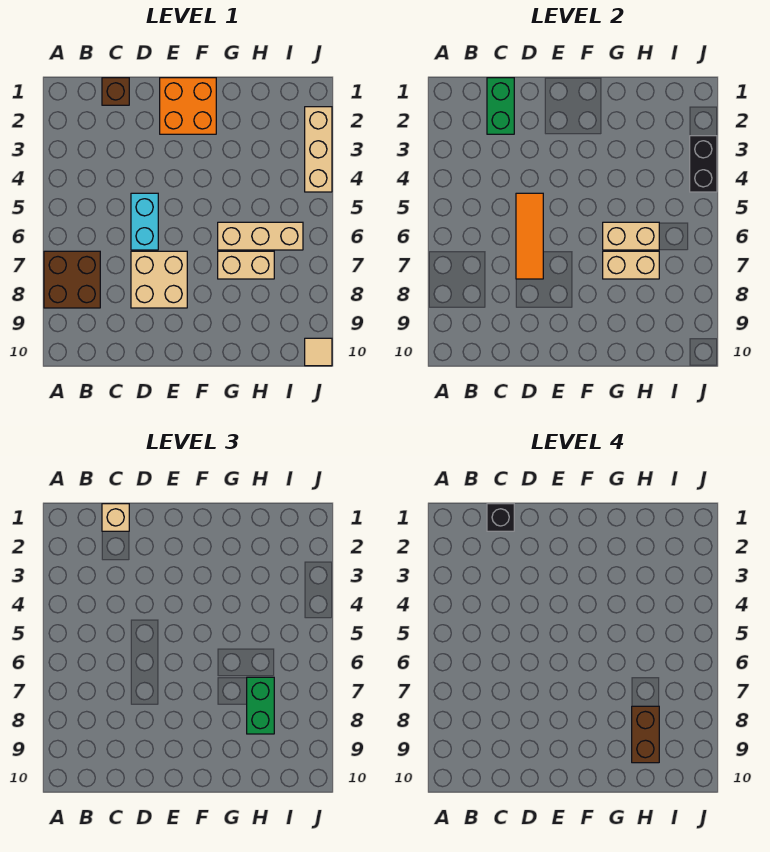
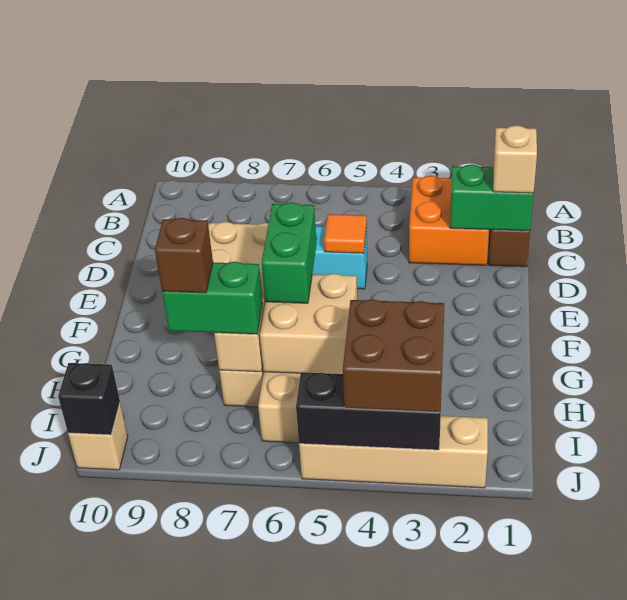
brown 2x2 brick [44,251,100,308] -> brown 2x2 brick moved to [343,299,444,412]
black 1x1 brick [487,504,514,531] -> black 1x1 brick moved to [58,363,120,435]
orange 1x3 tile [516,193,543,279] -> orange 1x1 tile [324,214,367,253]
orange 2x2 brick [160,78,216,134] -> orange 2x2 brick moved to [409,176,489,265]
none -> green 1x2 brick [262,202,316,303]
tan 1x2 brick [603,222,659,250] -> tan 2x2 brick [260,274,357,374]
brown 1x2 brick [632,706,659,763] -> brown 1x1 brick [155,218,213,293]
tan 1x3 brick [305,107,332,192] -> tan 1x4 brick [299,416,488,488]
black 1x2 brick [690,136,717,192] -> black 1x3 brick [296,372,442,450]
tan 1x1 tile [305,338,332,366] -> tan 1x1 brick [68,403,128,470]

